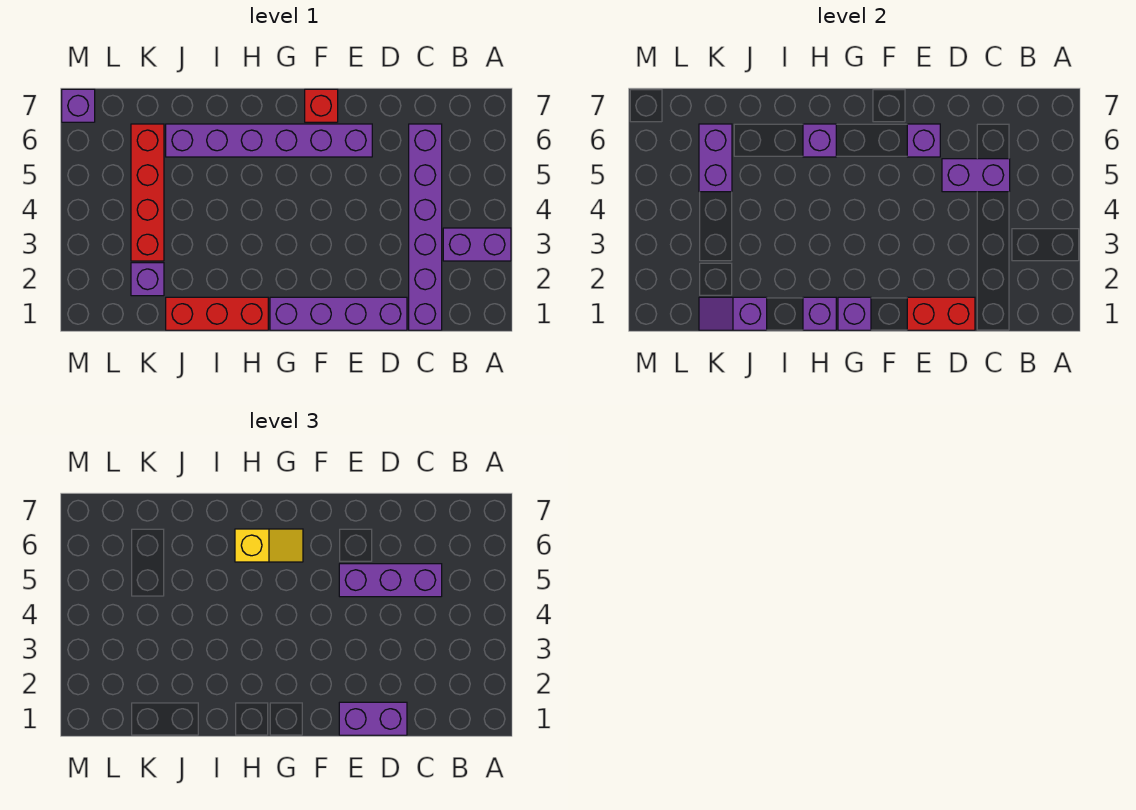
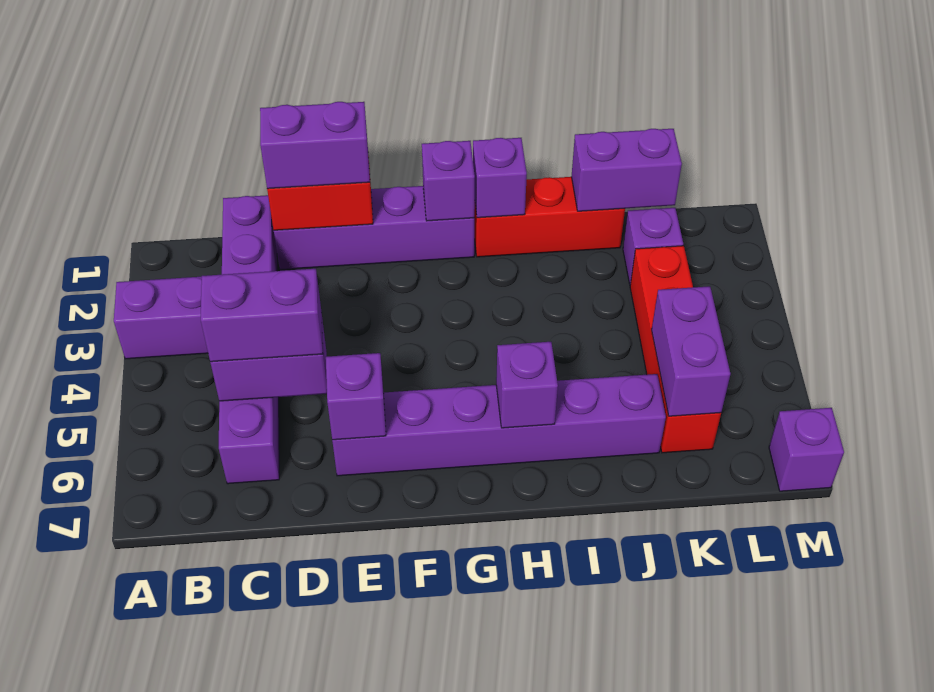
purple 1x3 brick [339,564,442,597] -> purple 1x2 brick [201,269,323,362]
red 1x1 brick [305,89,338,122] -> none
yellow 1x2 slope [235,529,303,562] -> none
purple 1x2 slope [699,297,767,330] -> purple 1x2 brick [572,129,682,211]

